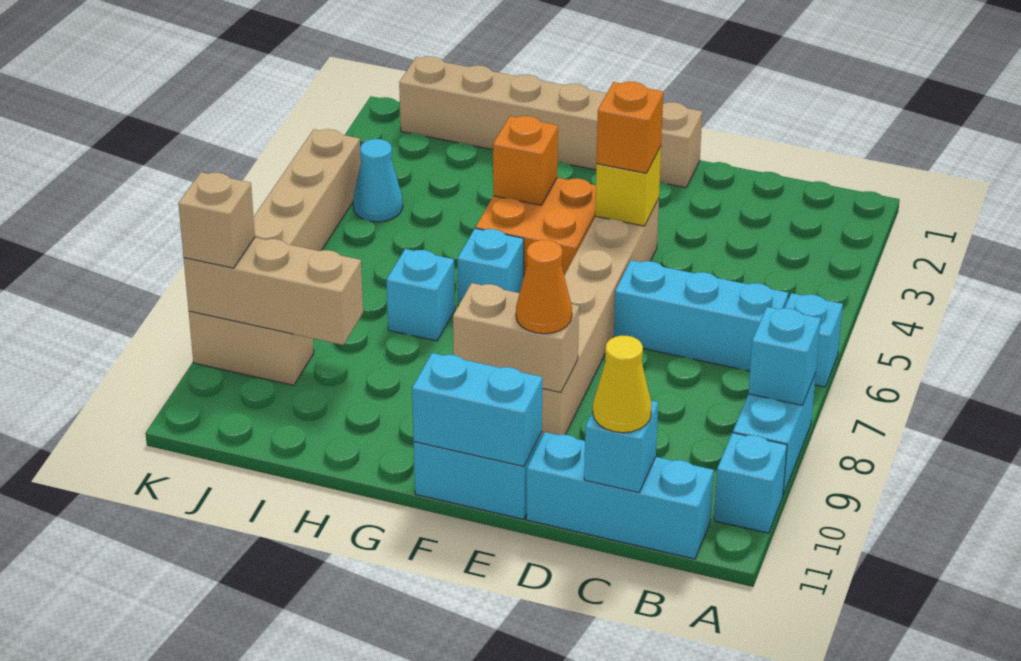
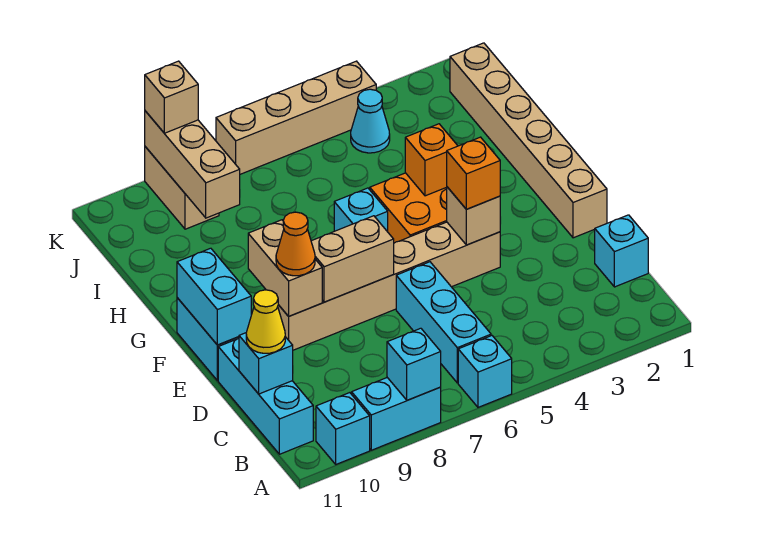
yellow 1x1 brick [595,146,661,226] -> tan 1x1 brick [447,187,500,245]
none -> tan 1x2 brick [311,216,394,302]
cyan 1x1 brick [387,249,455,341] -> cyan 1x1 brick moved to [595,215,648,287]

